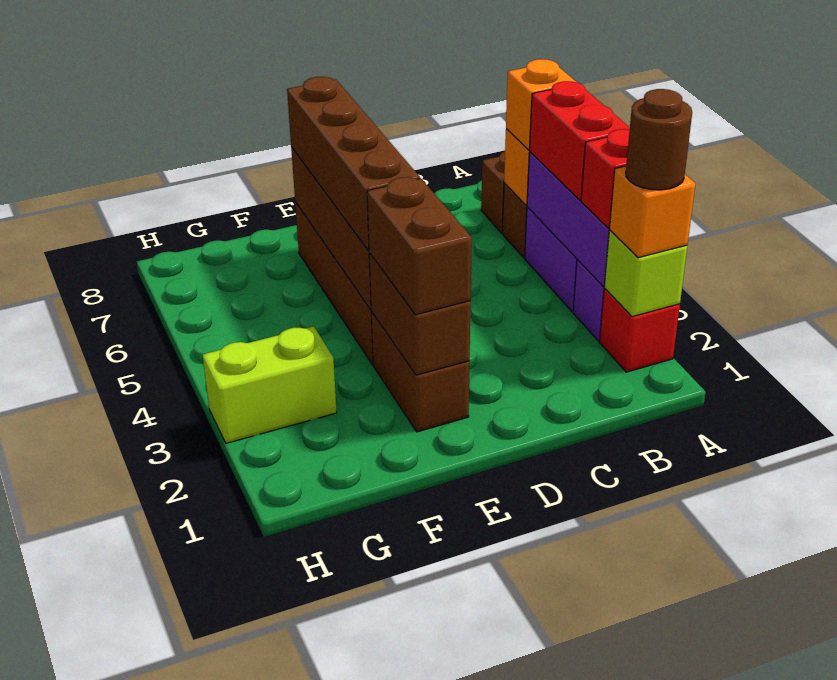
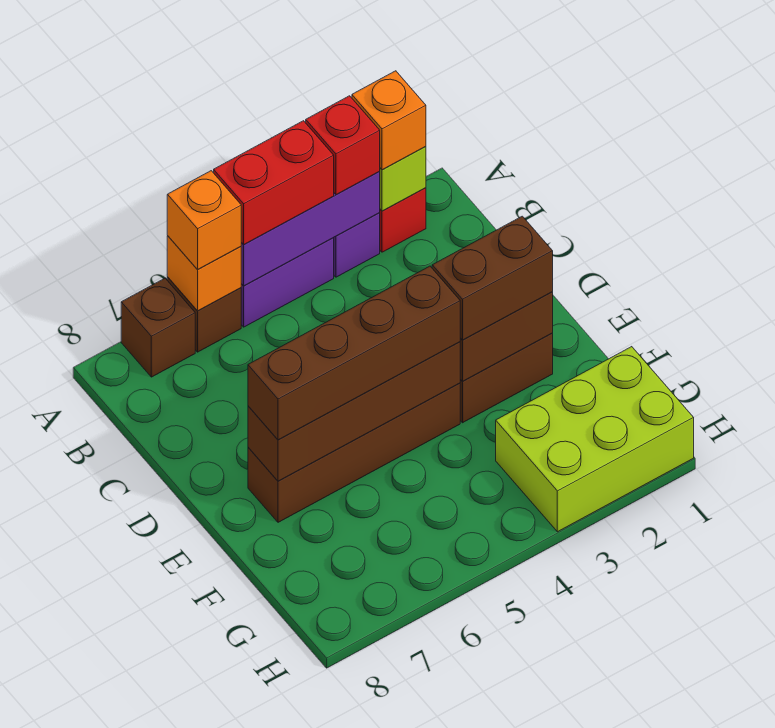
brown 1x1 round brick [626,89,692,190] -> none
lime 1x2 brick [203,326,337,443] -> lime 2x3 brick [496,347,694,532]

